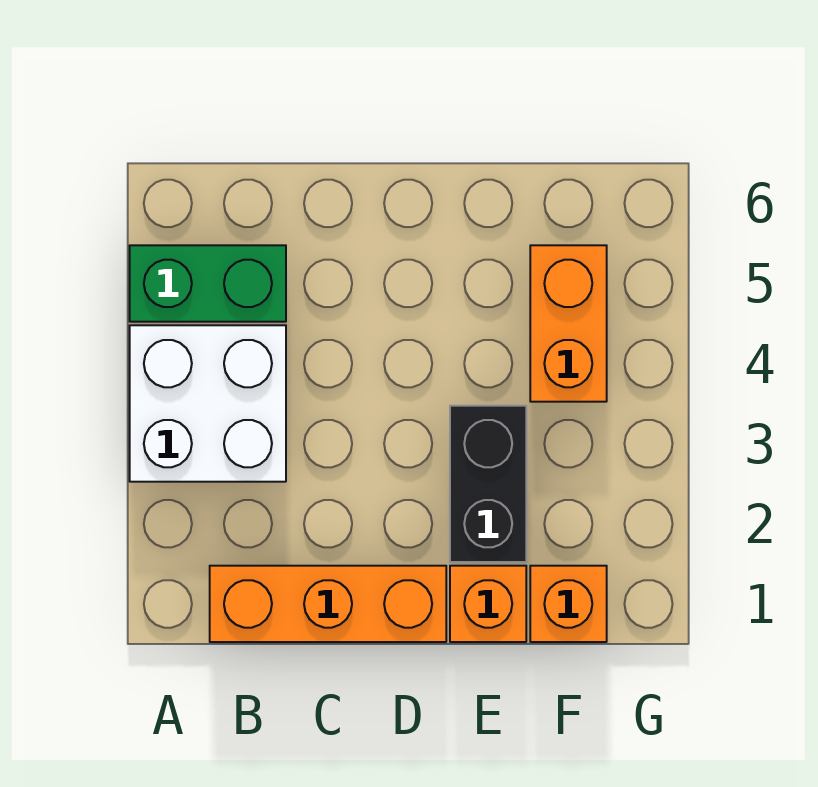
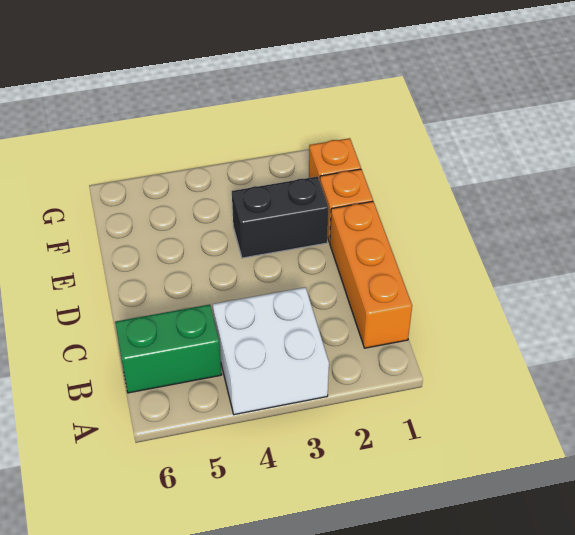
green 1x2 brick [130,245,286,322] -> green 1x2 brick turned to [115,305,222,393]
orange 1x2 brick [530,245,607,402] -> none

